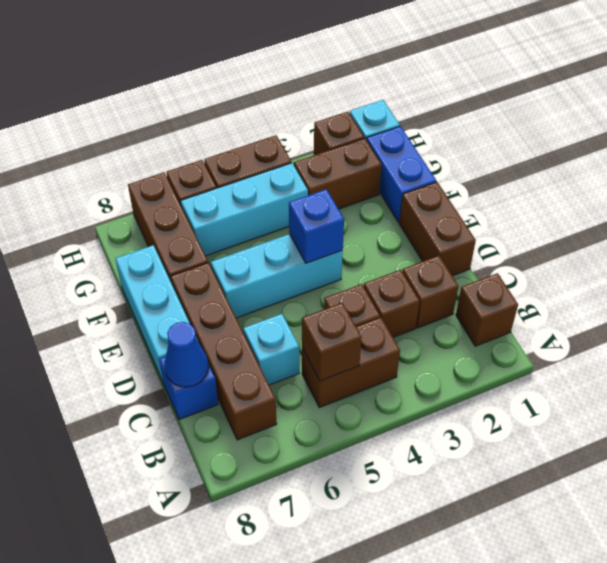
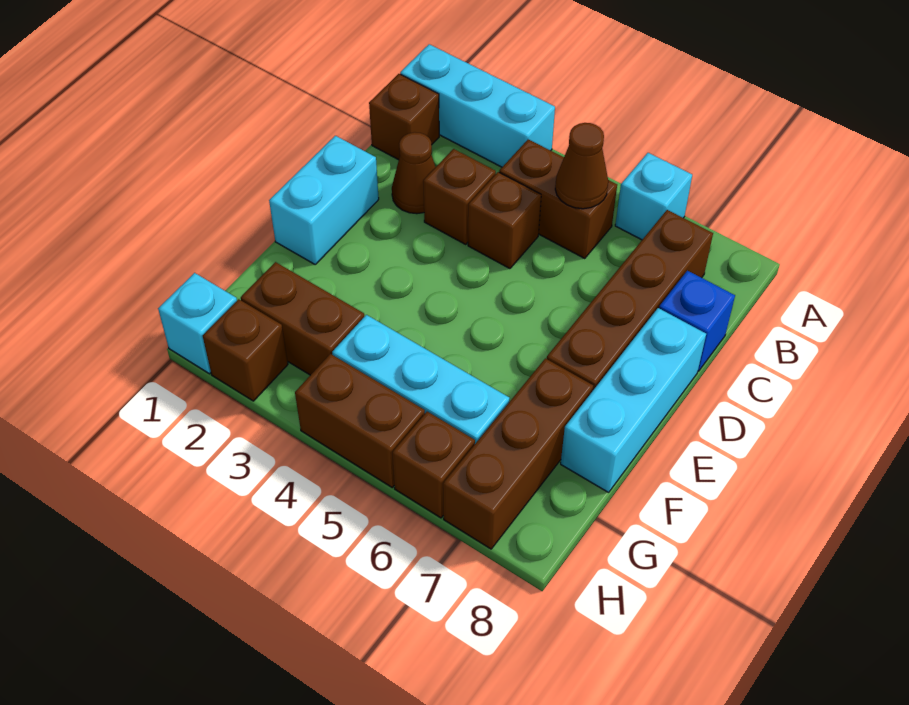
brown 1x1 brick [302,303,362,381] -> brown 1x1 cone [555,123,608,209]
brown 1x1 brick [402,256,458,328] -> brown 1x1 cone [392,132,435,214]
cyan 1x1 brick [243,314,299,385] -> cyan 1x1 brick moved to [615,153,692,240]
blue 1x1 cone [164,322,209,387] -> none
brown 1x2 brick [399,182,476,276] -> cyan 1x2 brick [269,136,379,264]
cyan 1x3 brick [211,234,343,318] -> cyan 1x3 brick moved to [400,44,555,167]
blue 1x1 brick [289,189,344,263] -> none
blue 1x2 brick [367,126,436,222] -> none

